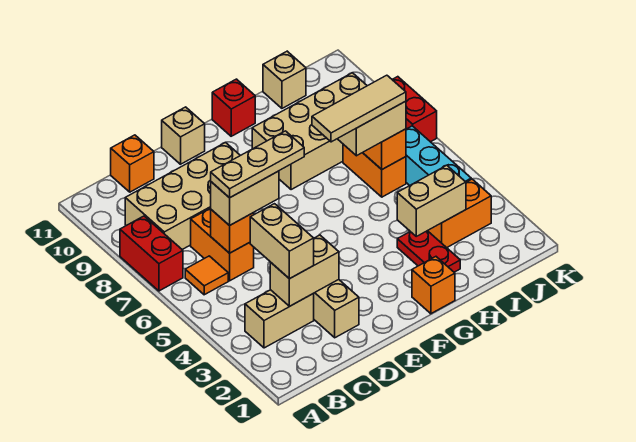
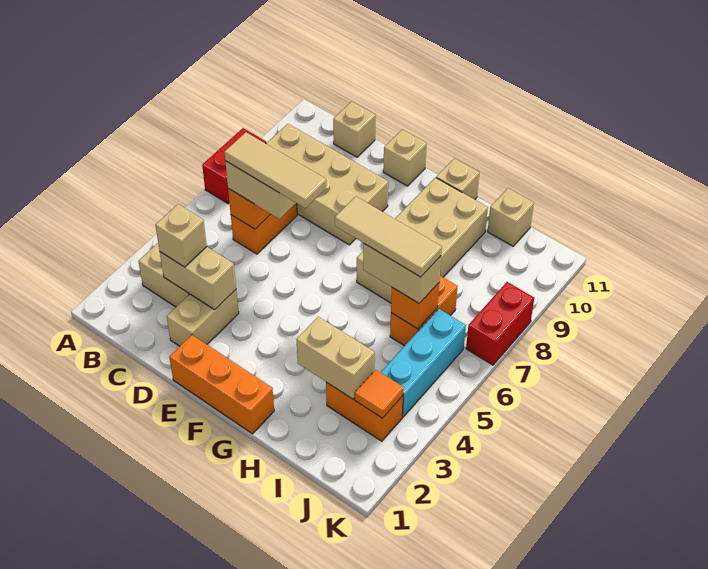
orange 1x1 tile [185,256,228,295] -> orange 1x1 tile moved to [355,370,404,418]
tan 1x2 brick [250,204,314,279] -> tan 1x1 brick [155,204,207,267]
tan 1x3 plate [211,131,304,198] -> tan 1x3 tile [225,132,326,208]
orange 1x1 brick [111,135,154,192] -> tan 1x1 brick [333,101,376,157]
orange 1x1 brick [412,257,455,314] -> orange 1x3 brick [169,335,274,434]
tan 2x4 brick [252,73,367,190] -> tan 2x4 brick turned to [357,178,488,303]
red 1x1 brick [212,79,255,136] -> tan 1x1 brick [436,158,479,200]
red 1x2 plate [397,231,460,272] -> none

